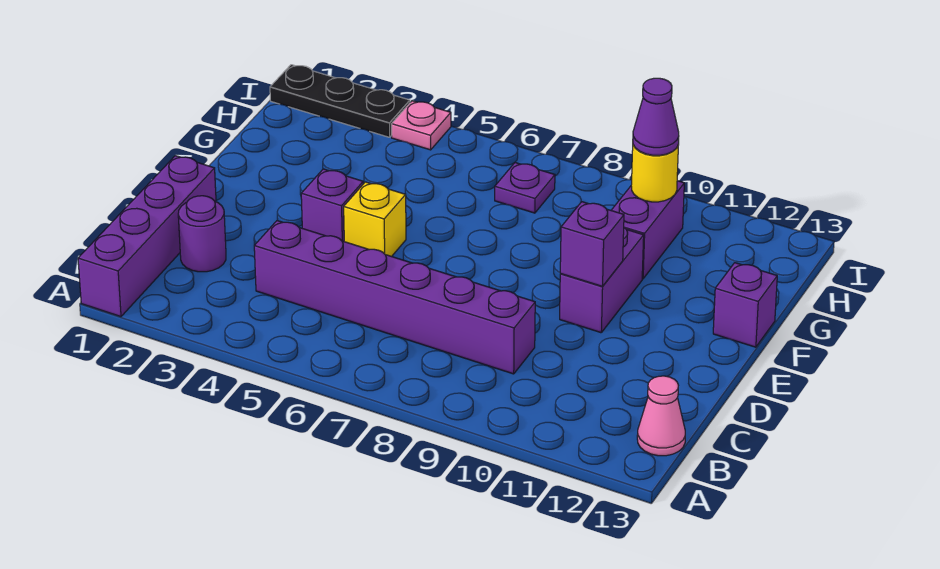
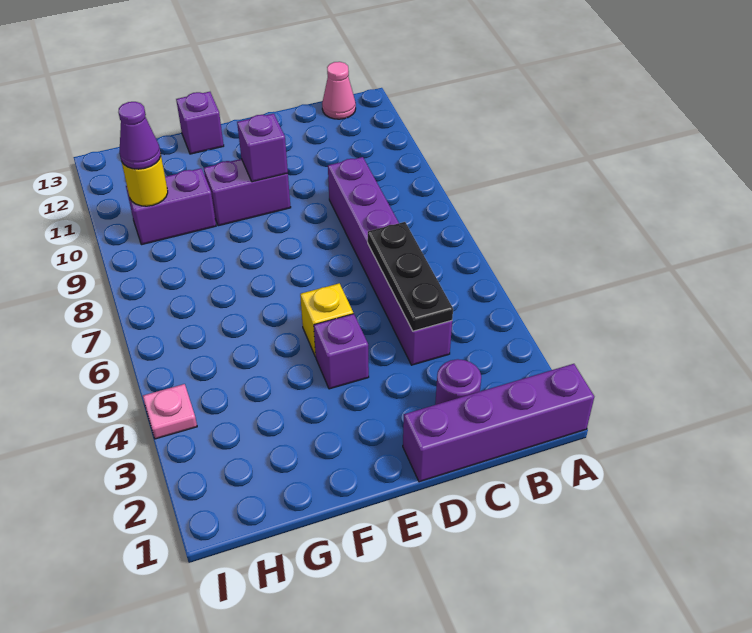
purple 1x1 plate [495,163,555,213] -> none
black 1x3 plate [270,65,410,137] -> black 1x3 plate moved to [368,222,453,331]

